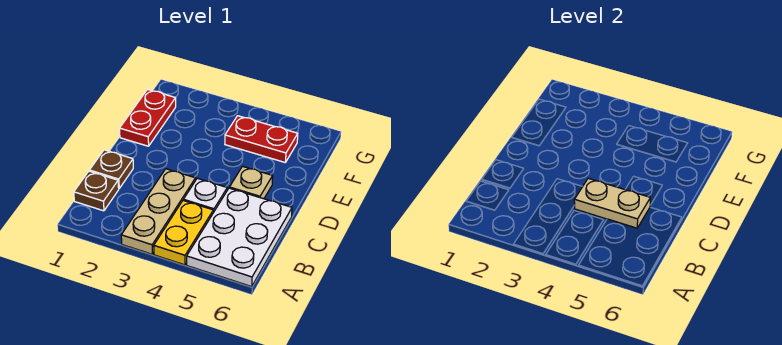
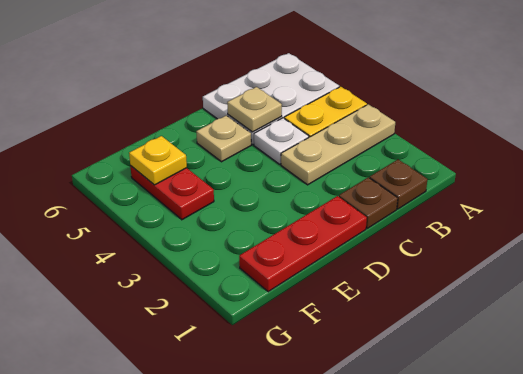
tan 1x2 plate [574,178,650,228] -> tan 1x1 plate [227,87,282,132]
red 1x2 plate [120,89,176,146] -> red 1x3 plate [239,196,367,292]
none -> yellow 1x1 plate [129,136,187,185]

